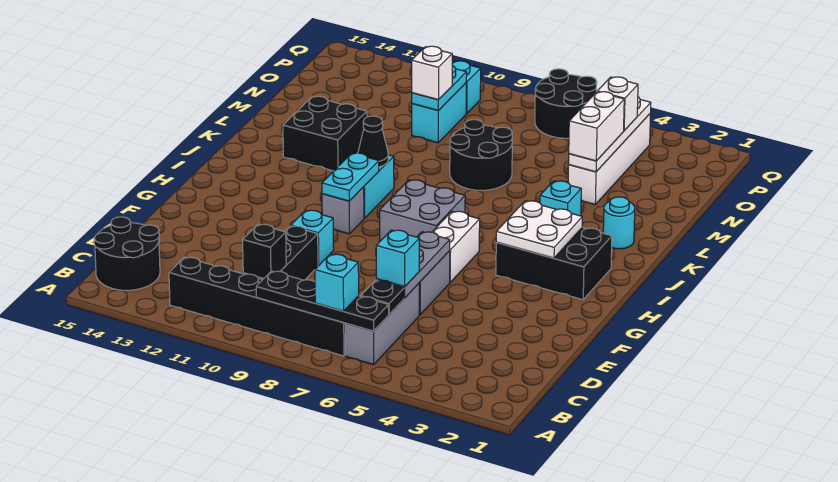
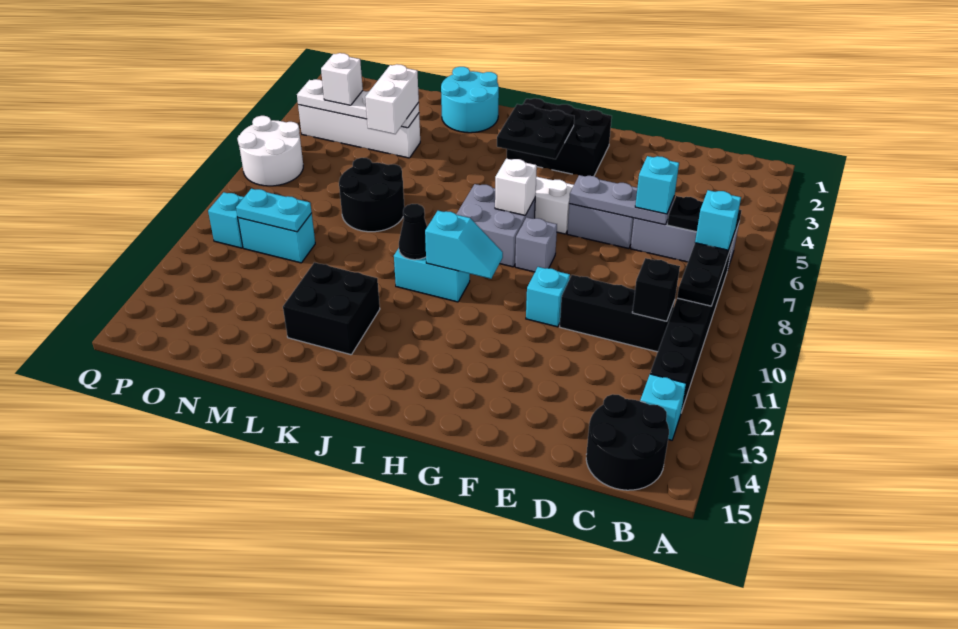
black 2x3 brick [496,228,612,300] -> black 2x3 brick turned to [507,98,612,176]
white 2x2 plate [496,201,582,258] -> black 2x2 plate [497,104,574,159]
grey 1x1 brick [322,187,364,234] -> grey 1x1 brick moved to [515,217,557,272]
cyan 1x2 plate [322,153,379,201] -> cyan 1x2 slope [425,211,503,279]
cyan 1x1 round brick [603,197,635,249] -> cyan 2x2 round brick [441,67,499,133]
cyan 1x1 brick [540,181,581,216] -> cyan 1x1 brick moved to [640,374,686,440]
white 1x2 brick [569,92,624,161] -> white 1x2 brick turned to [365,64,419,134]
white 1x1 brick [412,46,452,100] -> white 1x1 brick moved to [495,158,537,215]
black 2x2 round brick [535,69,597,138] -> white 2x2 round brick [237,116,303,186]

